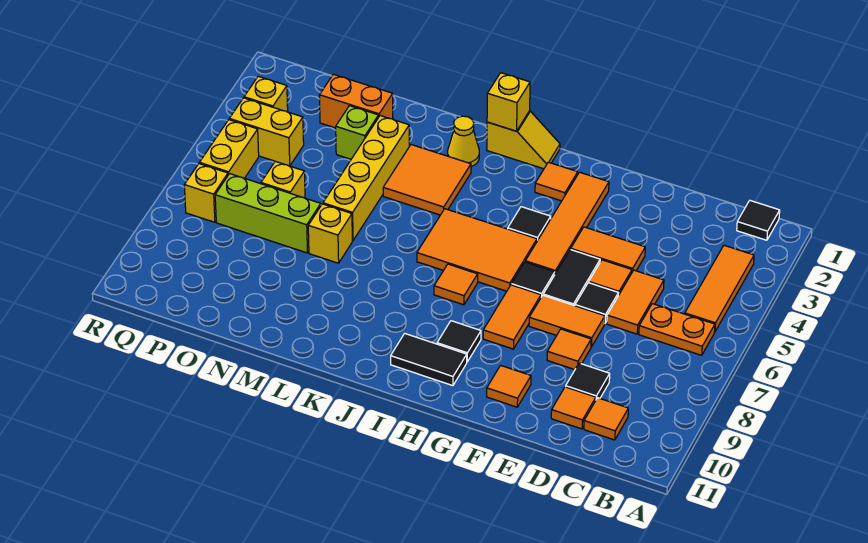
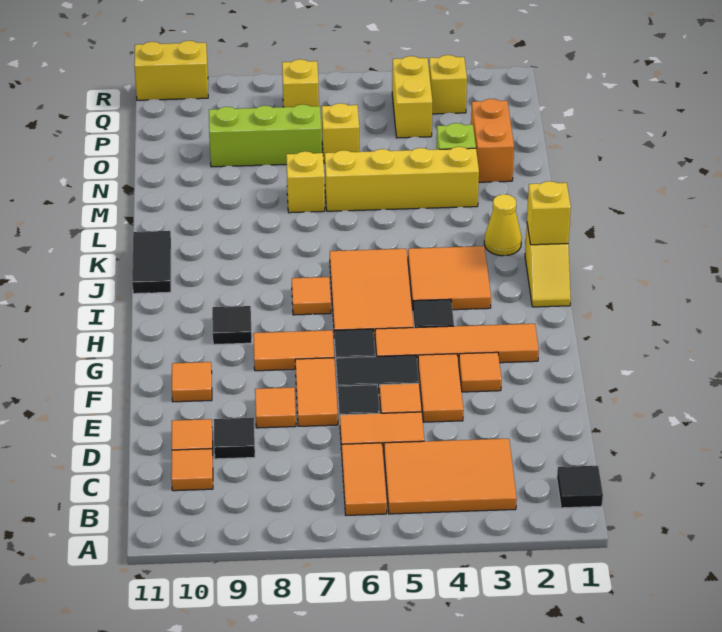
orange 1x3 tile [685,245,754,331] -> orange 2x3 tile [384,439,517,514]
orange 1x2 plate [639,304,715,355] -> orange 1x2 tile [342,443,387,516]
orange 1x1 tile [535,162,578,201] -> orange 1x1 tile moved to [459,352,502,392]
black 1x2 tile [391,334,467,386] -> black 1x2 tile moved to [132,231,171,294]
orange 2x2 tile [383,145,471,215] -> orange 2x2 tile moved to [408,246,491,310]
lime 1x3 brick [215,174,321,253] -> lime 1x3 brick turned to [209,104,322,167]
yellow 1x2 brick [200,120,259,178] -> yellow 1x2 brick moved to [134,41,208,100]

